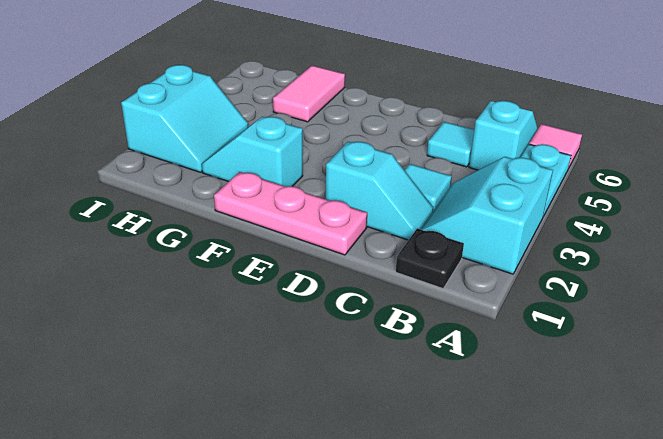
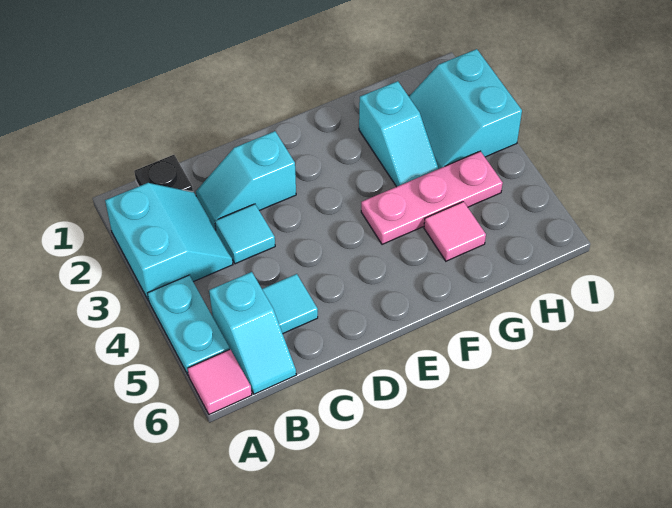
pink 1x3 plate [214,172,367,255] -> pink 1x3 plate moved to [361,151,503,244]
cyan 1x2 slope [202,117,303,187] -> cyan 1x2 slope turned to [359,81,438,187]
pink 1x2 tile [273,66,345,122] -> pink 1x1 tile [424,202,486,261]

